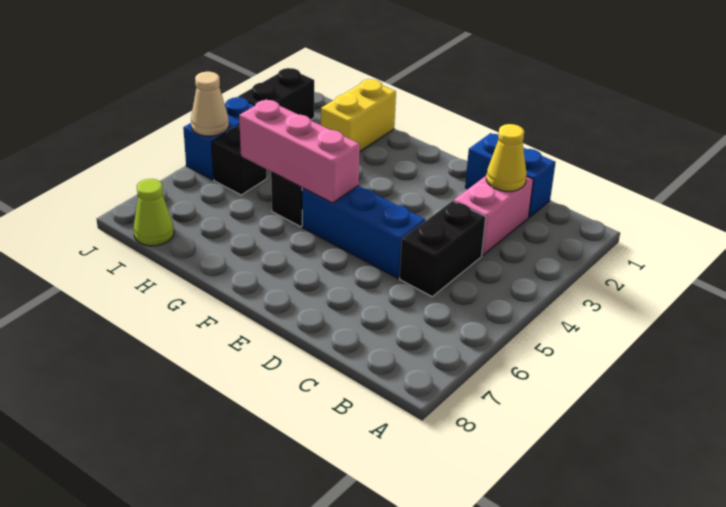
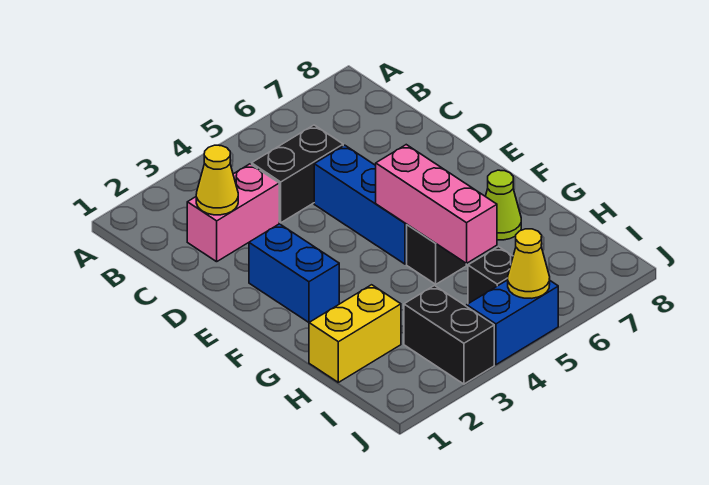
blue 1x2 brick [465,133,556,218] -> blue 1x2 brick moved to [249,224,339,322]
lime 1x1 cone [134,179,174,246] -> lime 1x1 cone moved to [485,170,521,240]
black 1x2 brick [238,68,314,119] -> black 1x2 brick turned to [404,286,494,384]
tan 1x1 cone [191,72,229,136] -> yellow 1x1 cone [508,229,550,298]

